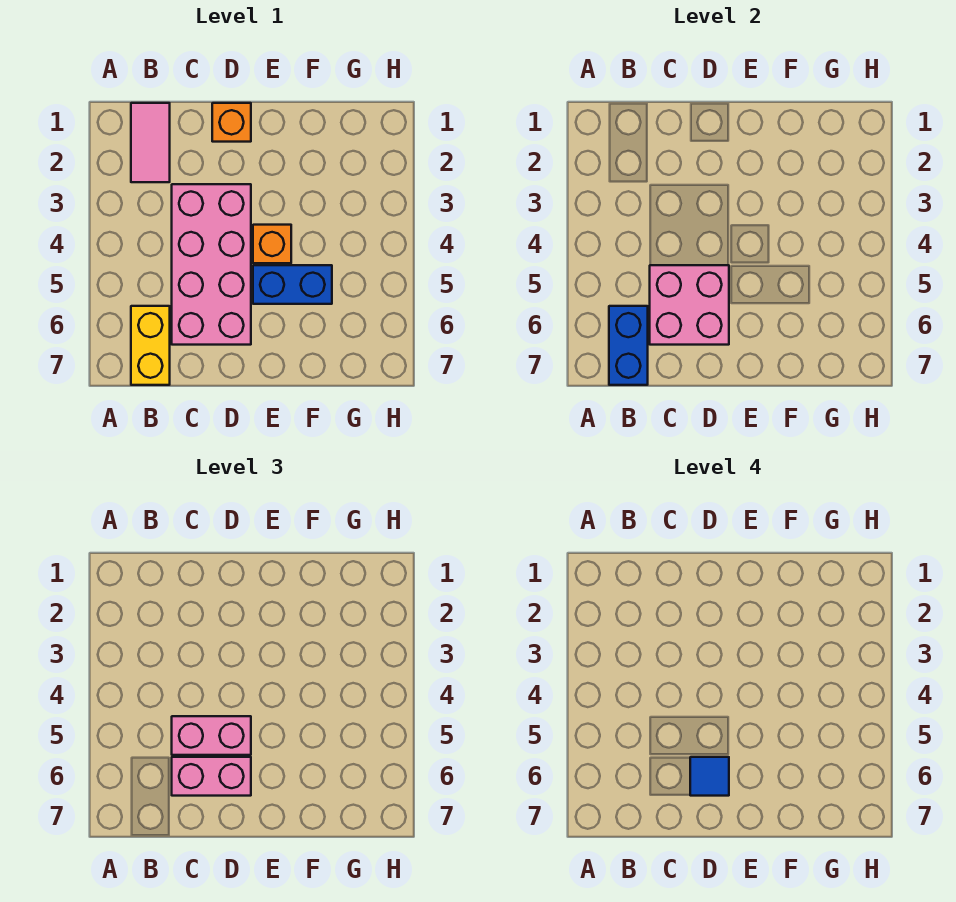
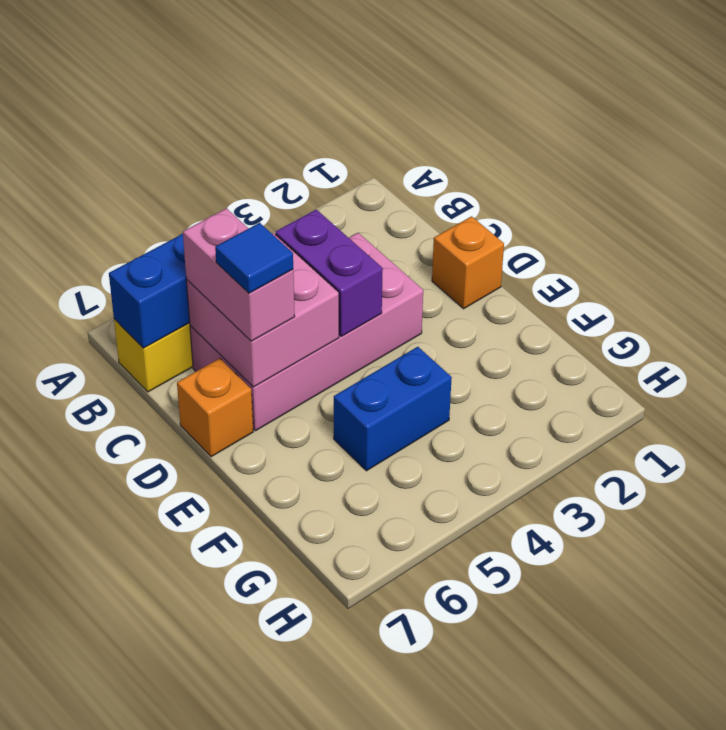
pink 1x2 tile [131,103,170,182] -> none
none -> purple 1x2 brick [275,209,383,337]
pink 1x2 brick [172,716,251,755] -> none
orange 1x1 brick [253,225,291,263] -> orange 1x1 brick moved to [177,358,253,457]
blue 1x2 brick [253,265,332,304] -> blue 1x2 brick turned to [334,347,452,471]

